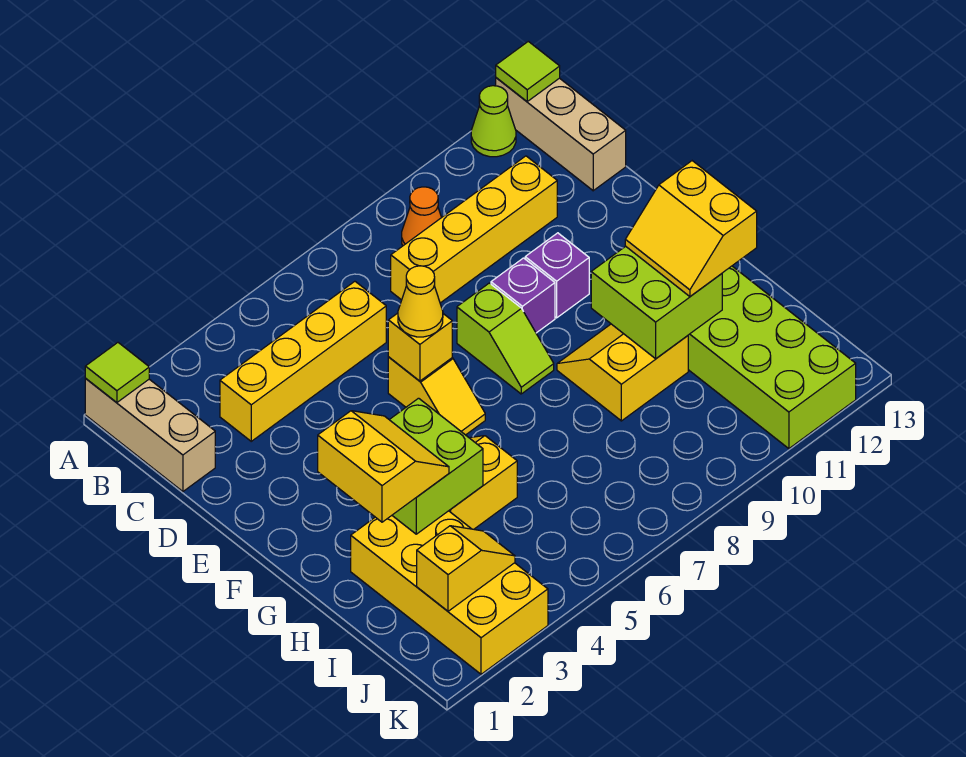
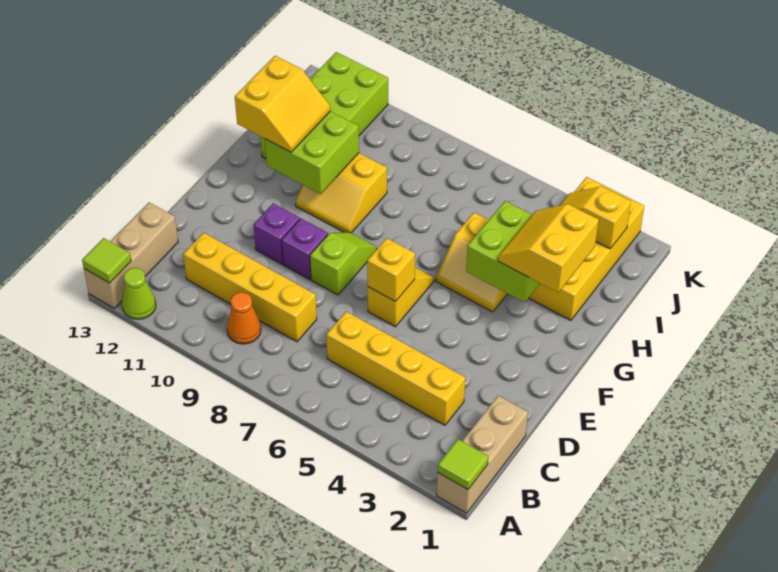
yellow 1x1 cone [398,266,443,337] -> none

